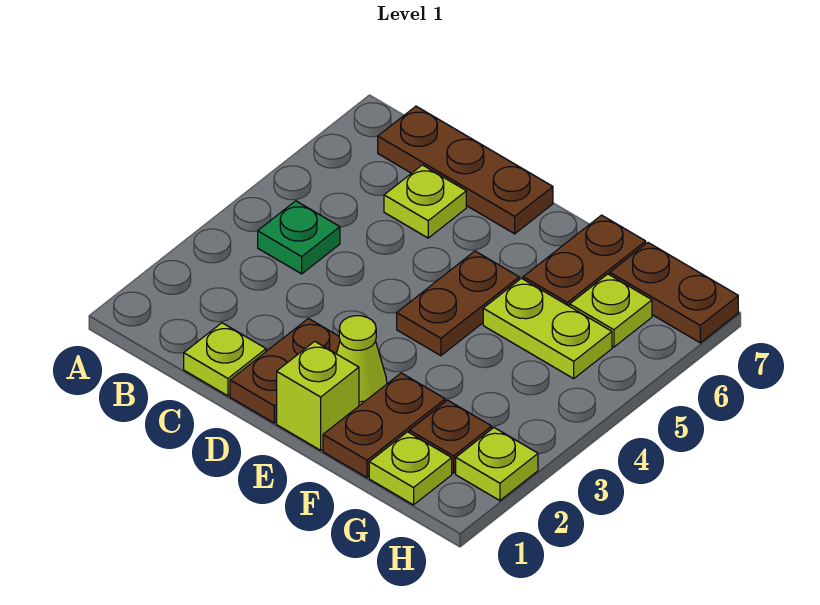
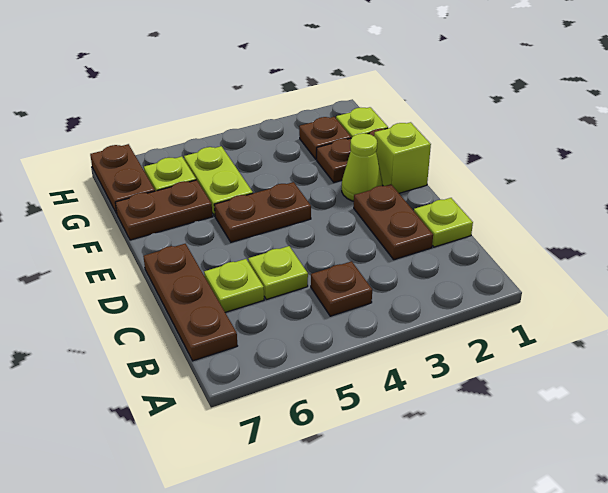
green 1x1 plate [258,201,340,274] -> brown 1x1 plate [311,261,372,316]
brown 1x2 plate [230,319,340,423] -> brown 1x2 plate turned to [354,184,433,260]
lime 1x1 plate [456,428,538,501] -> lime 1x1 plate moved to [248,246,308,299]

